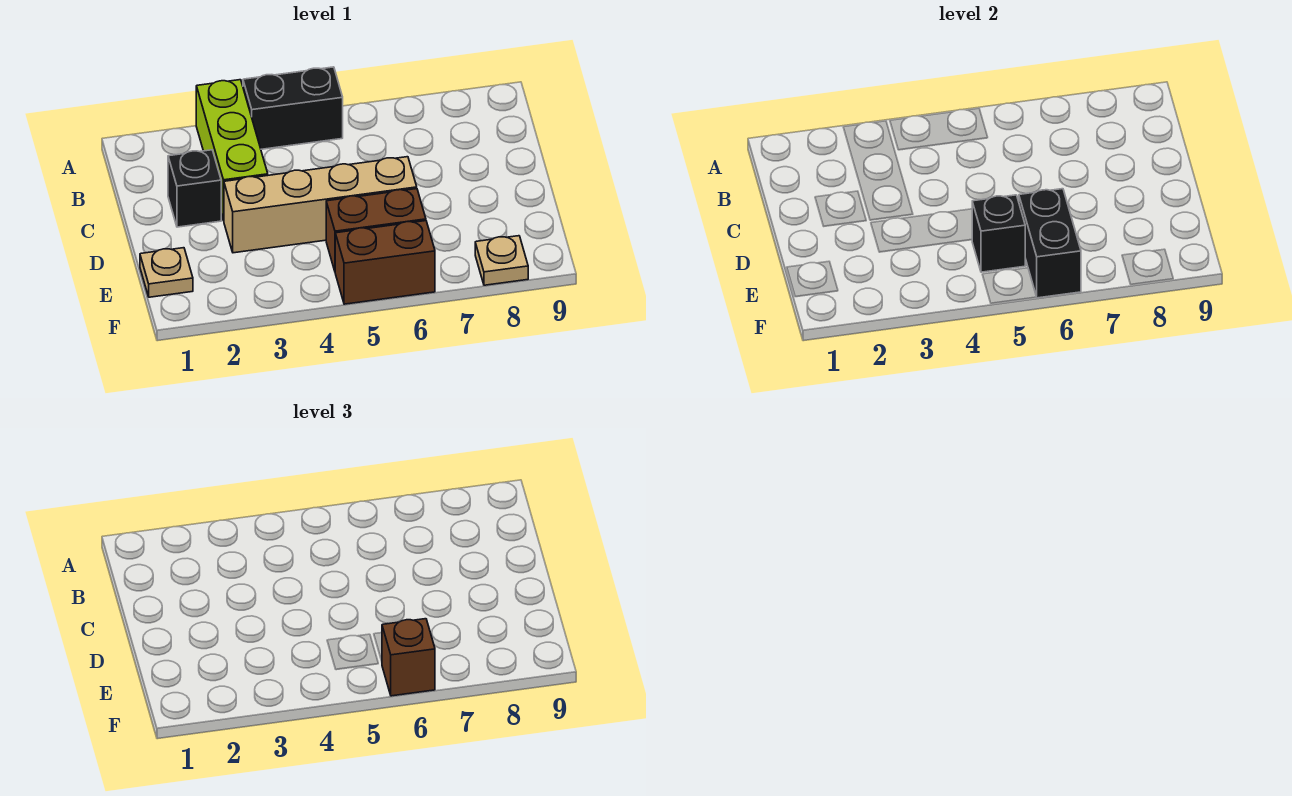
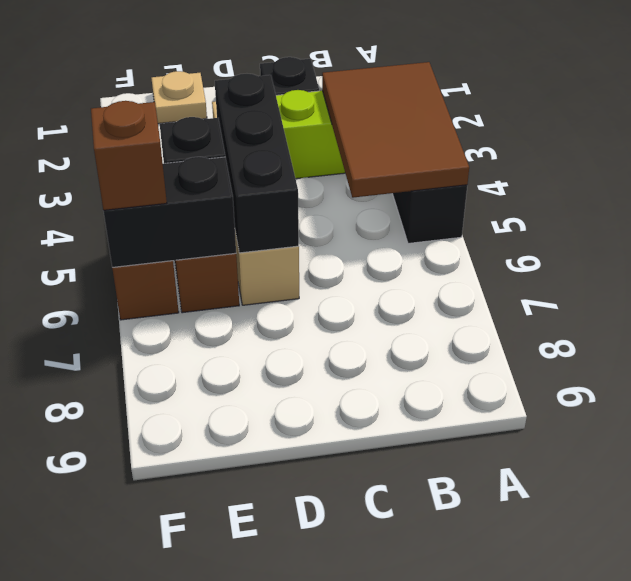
none -> brown 2x3 tile [322,62,469,198]
none -> black 1x3 brick [215,74,299,253]
tan 1x1 plate [475,236,528,285] -> none

